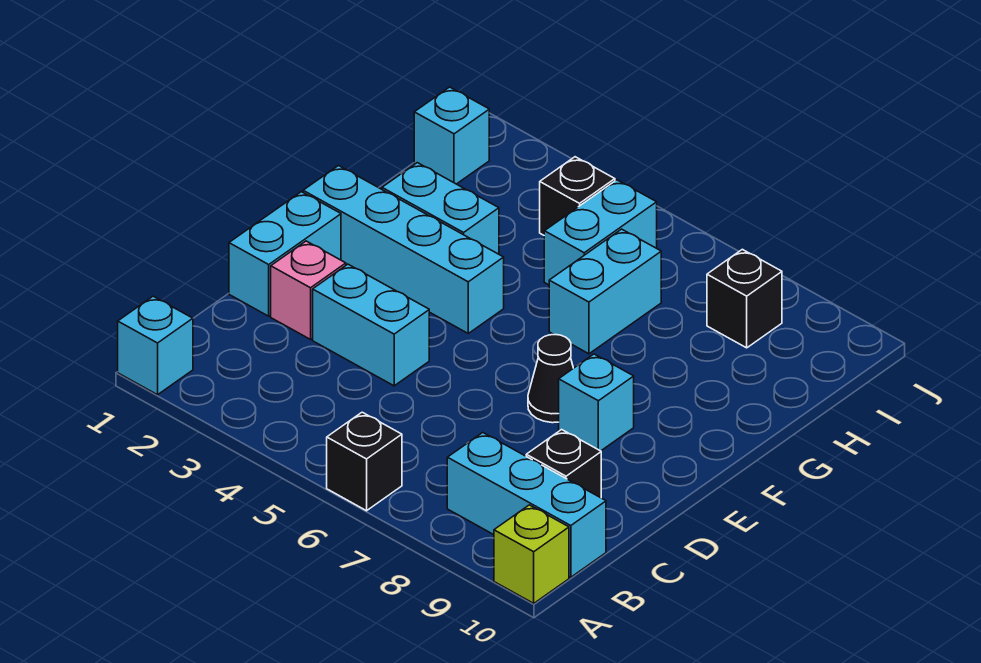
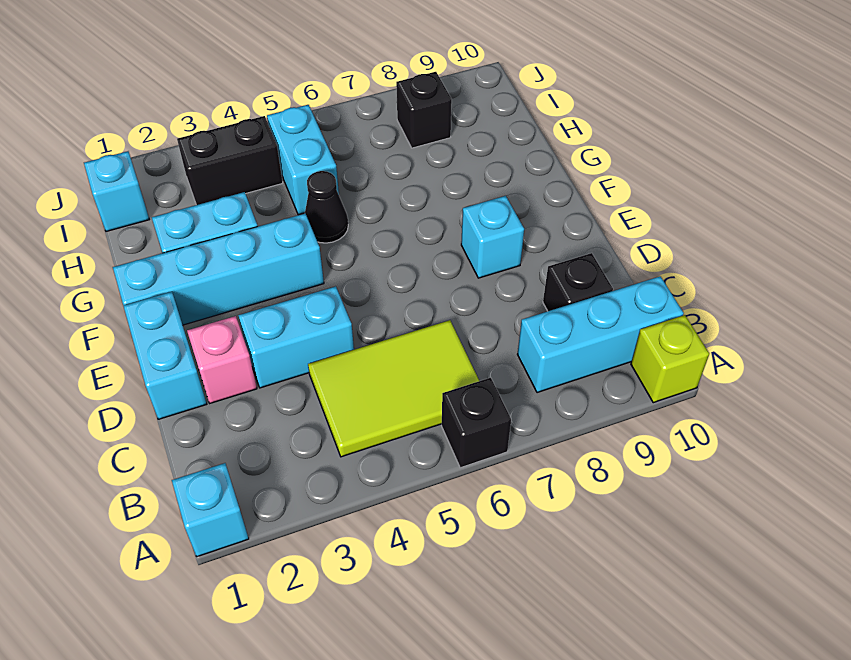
none -> lime 2x3 tile [308,320,479,457]
black 1x1 cone [528,335,573,423] -> black 1x1 cone moved to [305,171,348,243]
cyan 1x2 brick [549,229,661,354] -> none
black 1x1 brick [540,157,615,235] -> black 1x2 brick [177,116,283,205]

